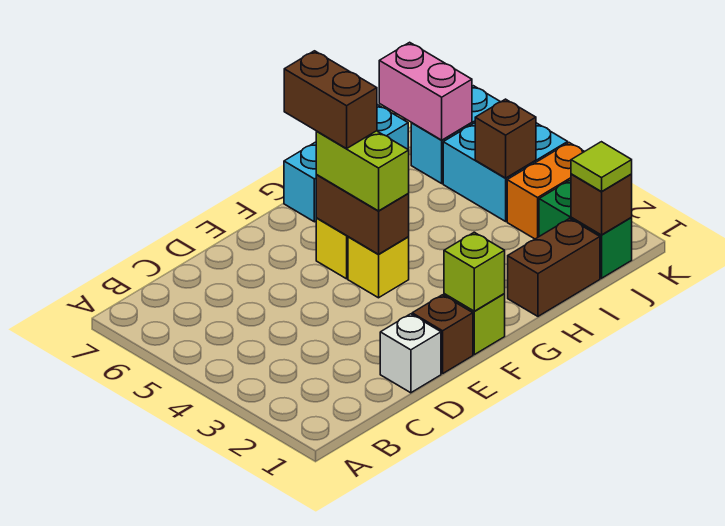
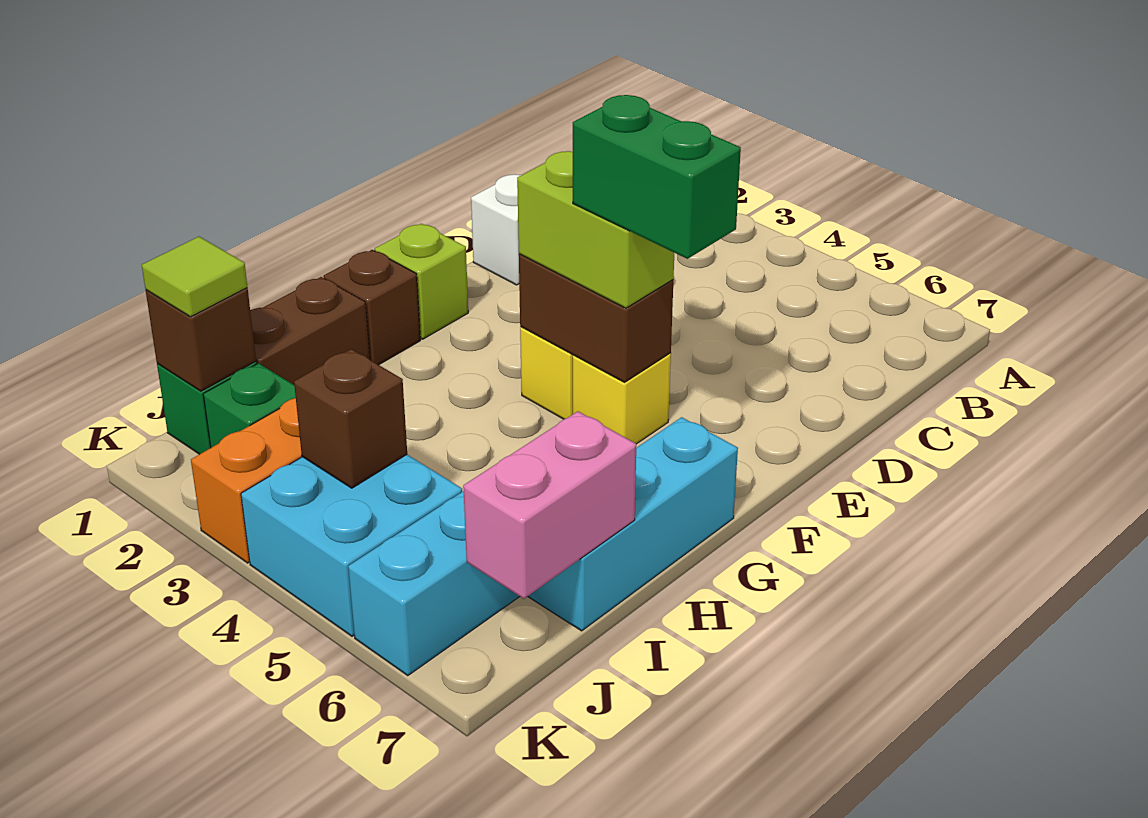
brown 1x1 brick [412,295,473,374] -> brown 1x1 brick moved to [324,250,420,365]
lime 1x1 brick [444,232,505,311] -> none
brown 1x2 brick [284,51,377,149] -> green 1x2 brick [573,95,741,259]
pink 1x2 brick [379,42,472,140] -> pink 1x2 brick turned to [463,411,636,599]

